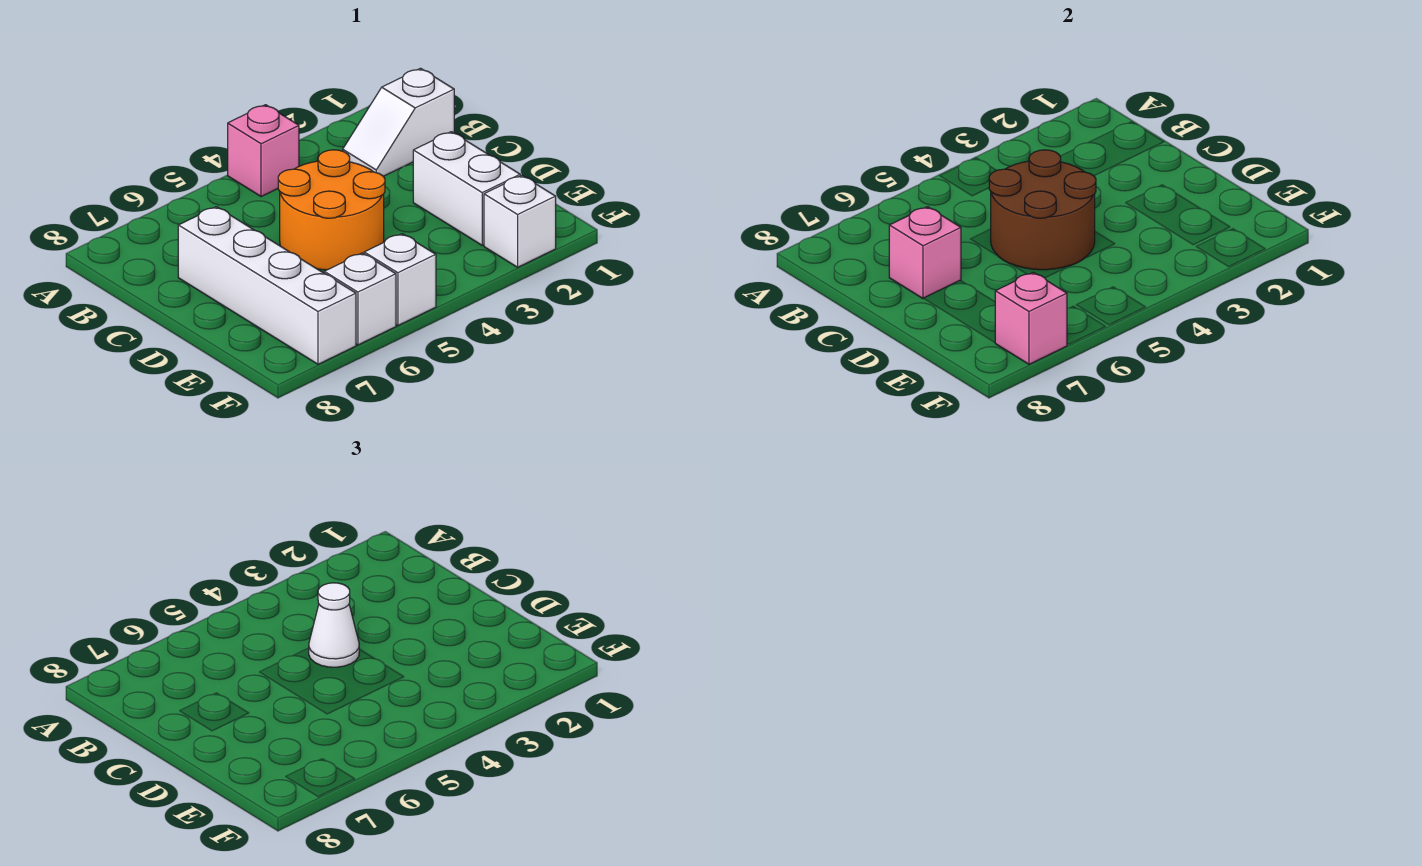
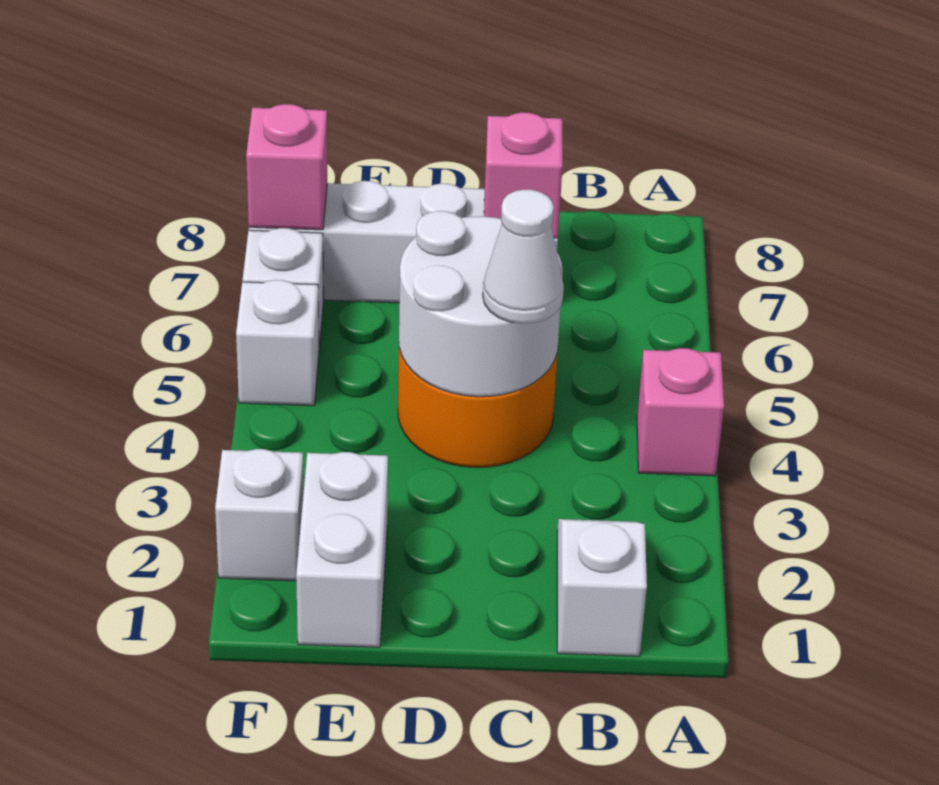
brown 2x2 round brick [989,150,1096,270] -> white 2x2 round brick [399,211,563,397]
white 1x2 brick [413,132,520,245] -> white 1x2 brick turned to [296,452,388,647]

